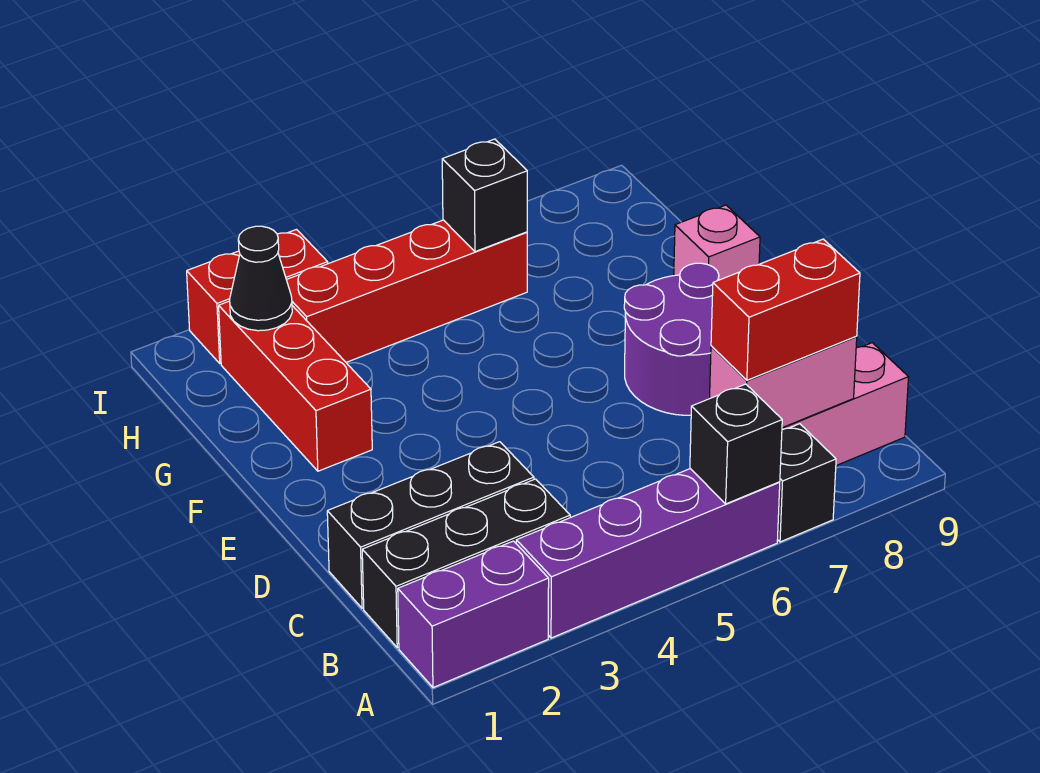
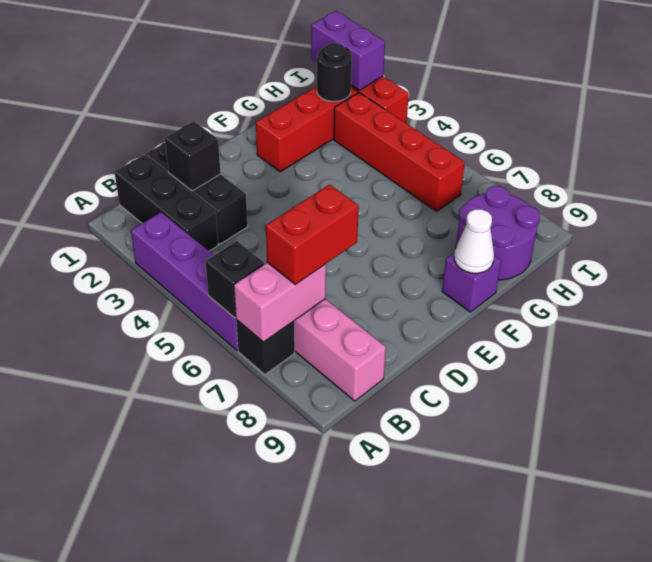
purple 1x2 brick [398,541,549,688] -> purple 1x2 brick moved to [311,11,385,90]
pink 1x2 brick [710,337,857,428] -> pink 1x2 brick turned to [234,263,326,342]
red 1x2 brick [711,239,860,380] -> red 1x2 brick turned to [266,185,359,285]
purple 2x2 round brick [624,263,719,415] -> purple 2x2 round brick moved to [456,186,540,280]
pink 1x1 brick [674,205,760,280] -> purple 1x1 brick [442,253,501,312]
none -> white 1x1 cone [454,209,494,273]
black 1x1 cone [230,226,292,331] -> black 1x1 round brick [317,43,352,101]
black 1x1 brick [442,139,527,252] -> black 1x1 brick moved to [165,121,221,191]

